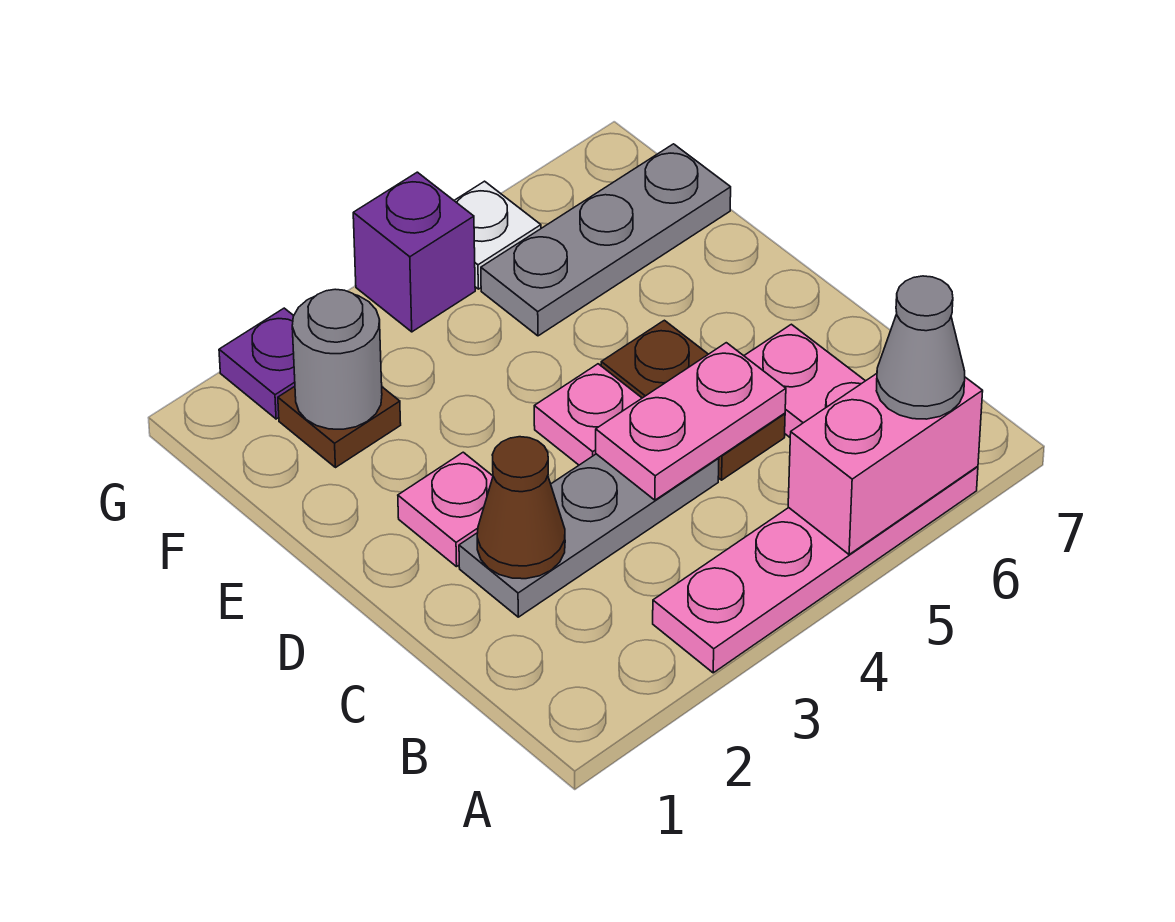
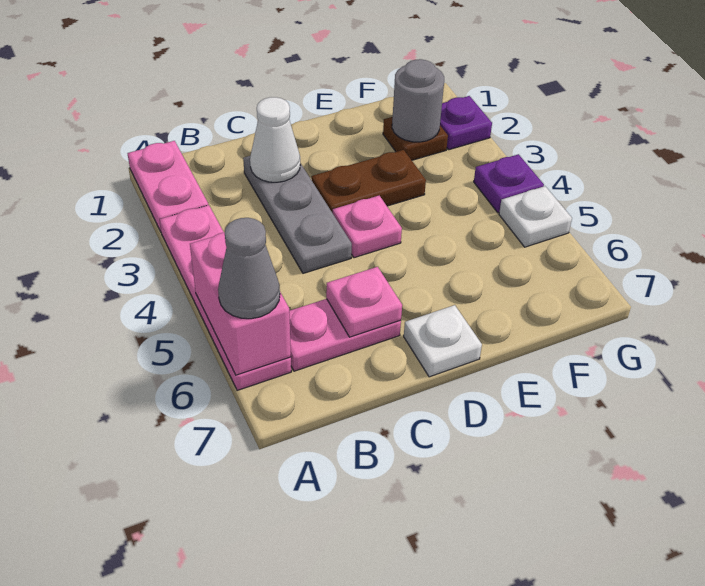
brown 1x1 cone [477,437,565,579] -> white 1x1 cone [250,97,300,182]
pink 1x2 plate [596,343,786,500] -> pink 1x2 plate moved to [127,141,208,231]
brown 1x2 plate [601,320,785,480] -> brown 1x2 plate moved to [311,150,426,213]
pink 1x1 plate [398,452,493,567] -> pink 1x1 plate moved to [326,267,402,337]
none -> white 1x1 plate [404,305,482,377]
grey 1x3 plate [481,144,731,336] -> none
purple 1x1 brick [353,172,475,332] -> purple 1x1 plate [474,154,544,213]

